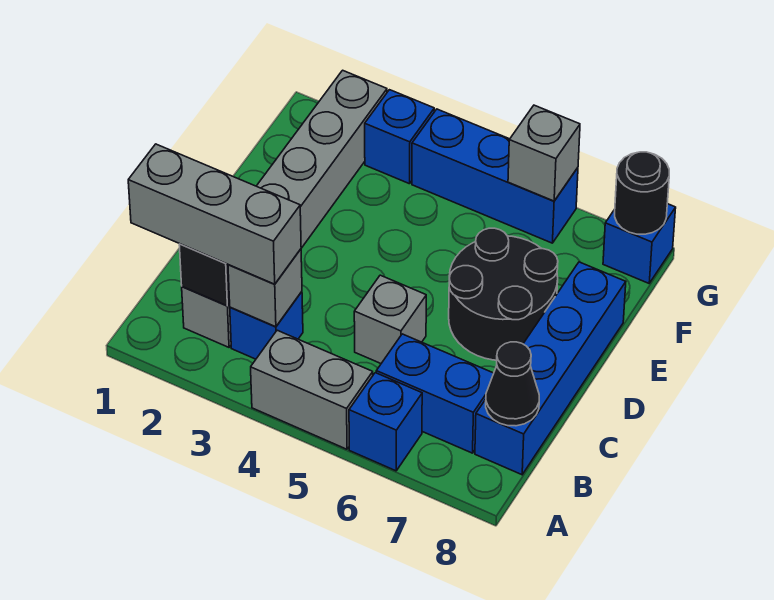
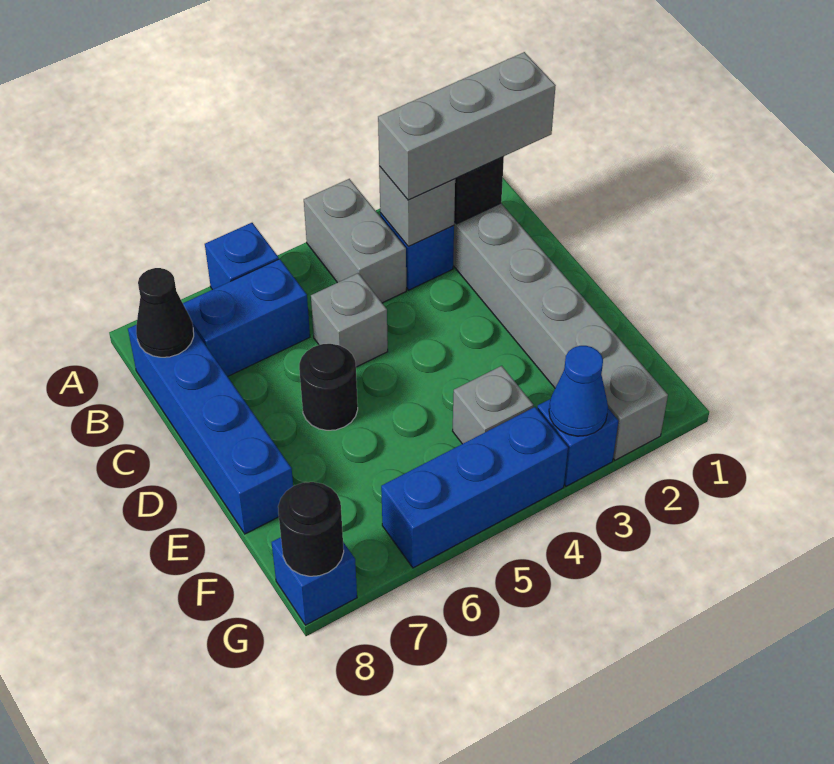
grey 1x2 brick [251,330,373,449] -> grey 1x2 brick turned to [304,179,406,303]
black 2x2 round brick [449,228,558,360] -> black 1x1 round brick [299,344,358,430]
none -> blue 1x1 cone [549,346,608,436]
grey 1x1 brick [508,105,580,201] -> grey 1x1 brick moved to [453,366,534,444]

